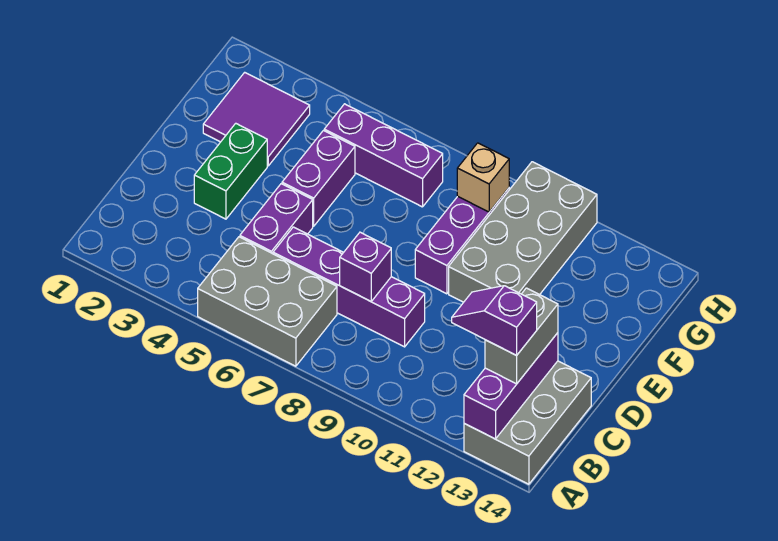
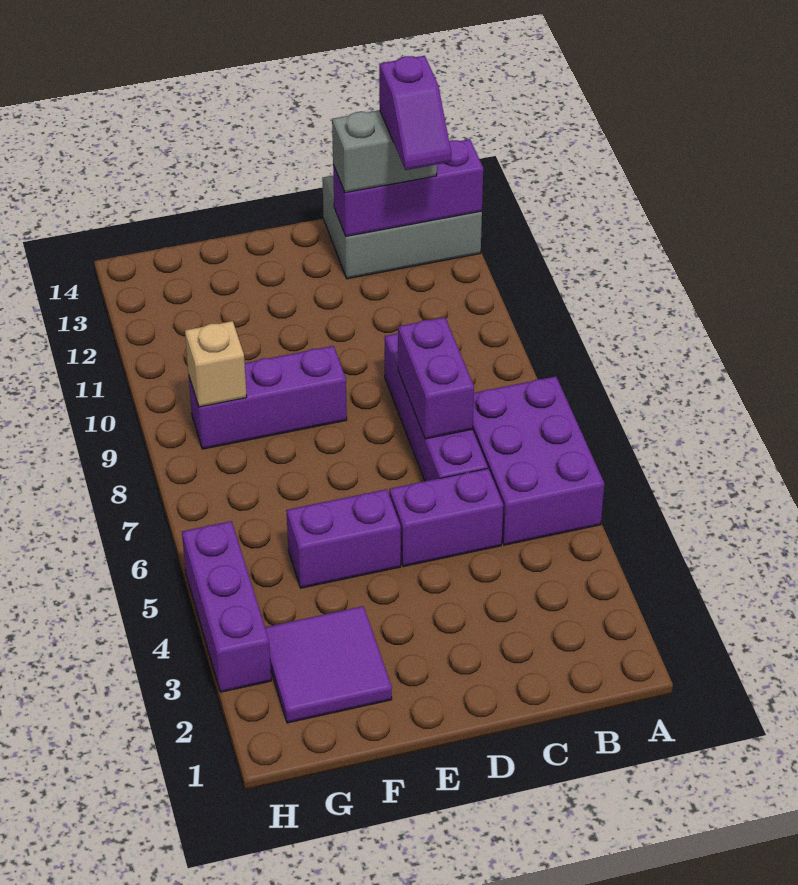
grey 2x3 brick [198,237,337,366] -> purple 2x3 brick [473,376,604,545]
purple 1x1 brick [340,232,391,301] -> purple 1x2 brick [398,317,474,439]
green 1x2 brick [194,123,267,219] -> none
grey 2x4 brick [449,162,597,302] -> none
purple 1x3 brick [324,104,443,207] -> purple 1x3 brick moved to [182,521,271,692]

